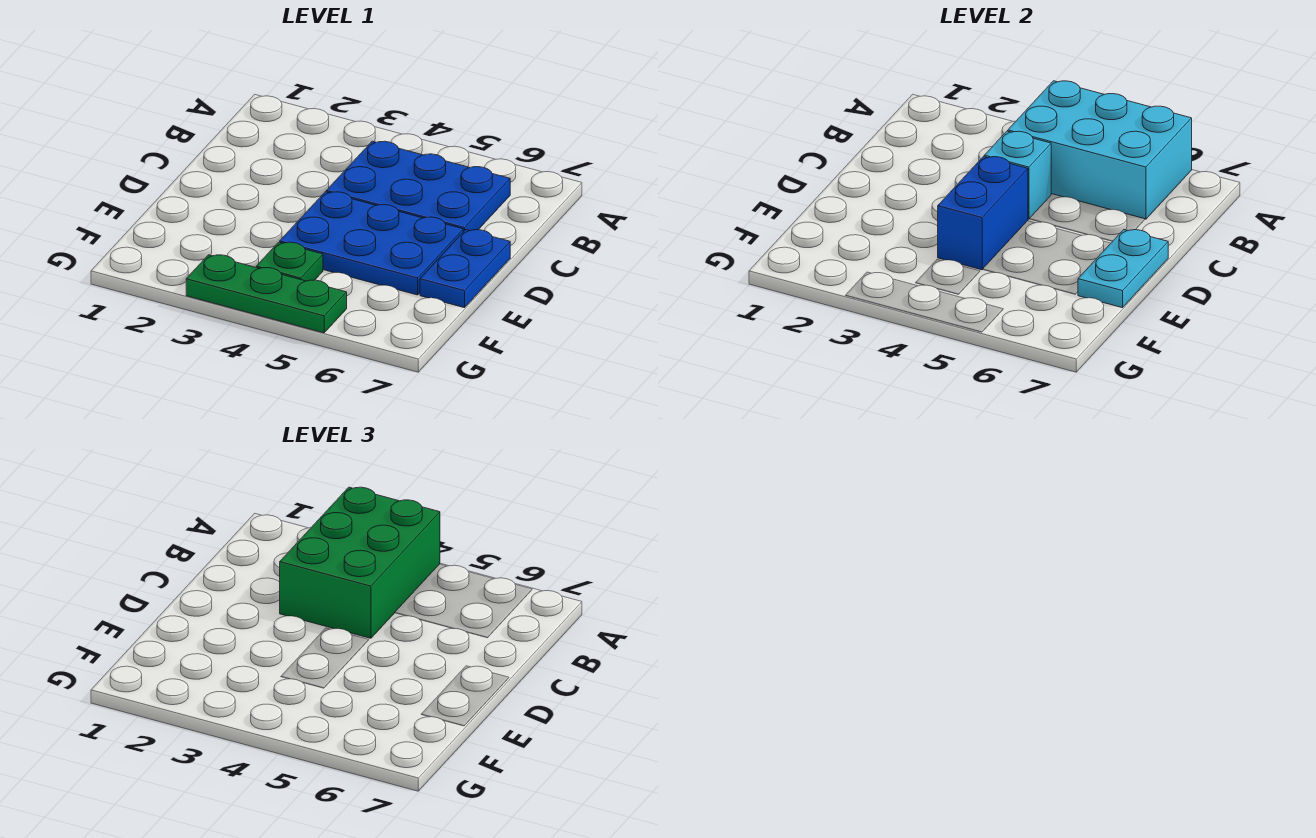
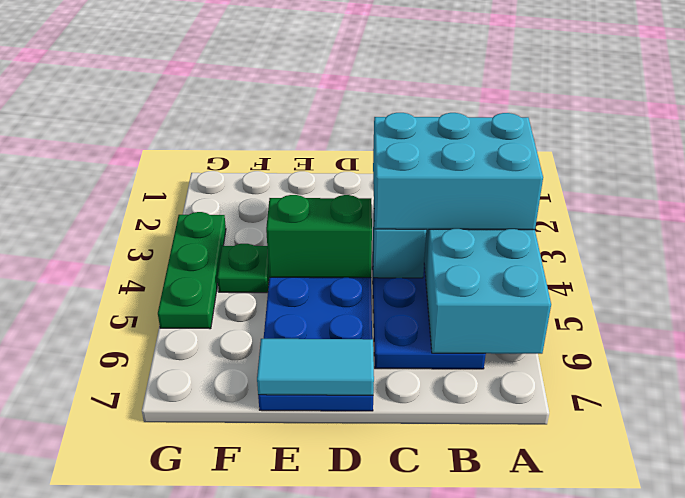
green 2x3 brick [280,487,440,638] -> cyan 2x3 brick [373,113,543,230]
blue 1x2 brick [938,157,1028,270] -> green 1x2 brick [266,195,372,278]
cyan 1x2 plate [1078,229,1168,308] -> cyan 1x2 tile [257,339,374,395]

